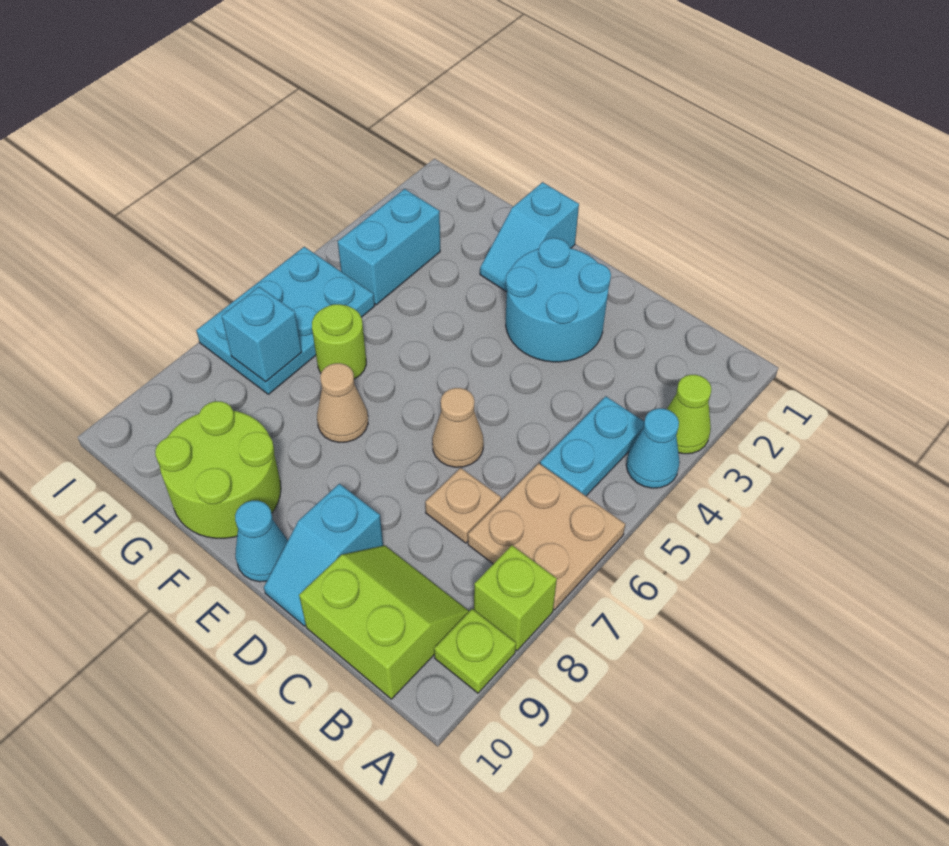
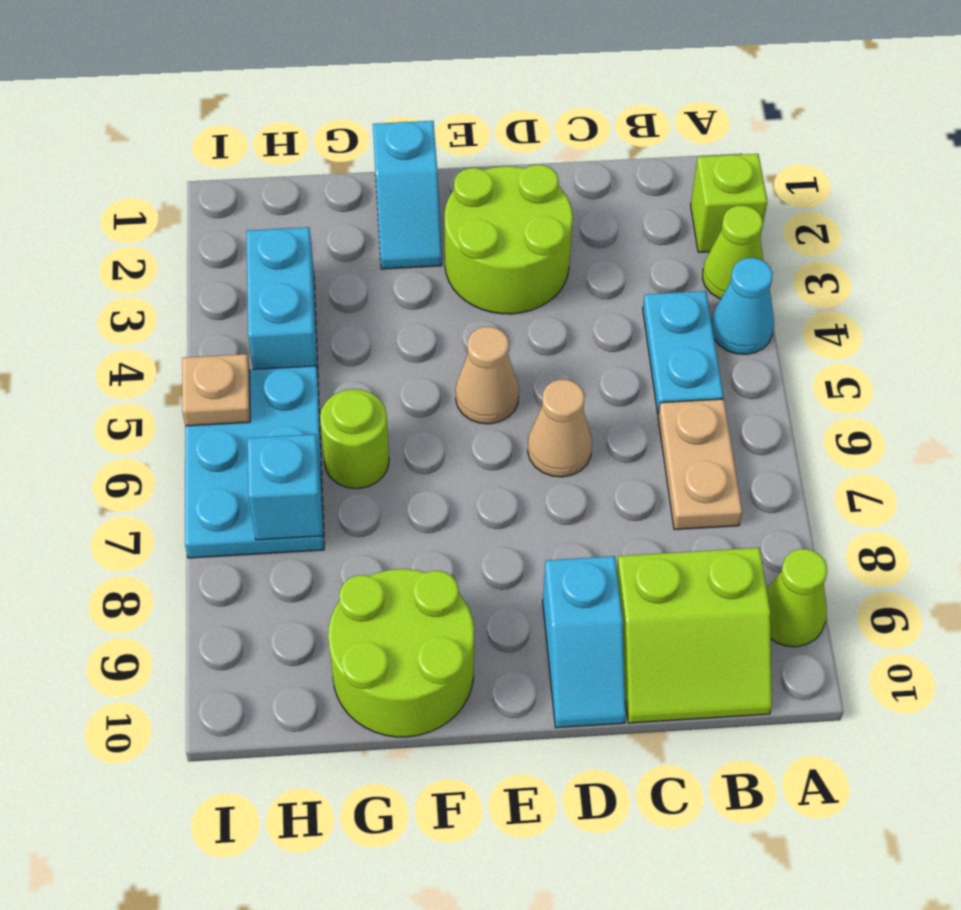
tan 2x2 plate [468,463,625,610] -> tan 1x2 plate [658,399,742,530]
lime 1x1 brick [474,545,557,651] -> lime 1x1 brick moved to [691,154,767,252]
lime 1x1 plate [434,609,516,693] -> lime 1x1 cone [767,549,827,647]
lime 2x2 slope [299,546,469,699] -> lime 2x2 slope turned to [617,548,772,723]
tan 1x1 plate [425,468,501,543] -> tan 1x1 plate moved to [182,354,250,426]
cyan 2x2 round brick [506,238,611,362] -> lime 2x2 round brick [445,165,573,314]
cyan 1x1 cone [235,501,288,582] -> none
tan 1x1 cone [317,363,368,442] -> tan 1x1 cone moved to [456,327,519,424]

